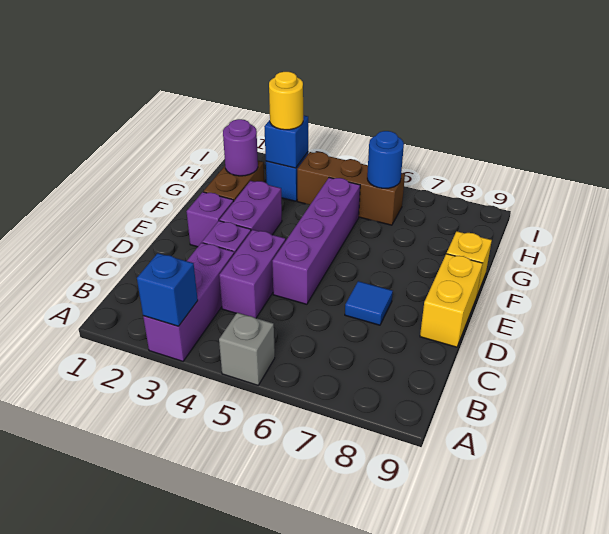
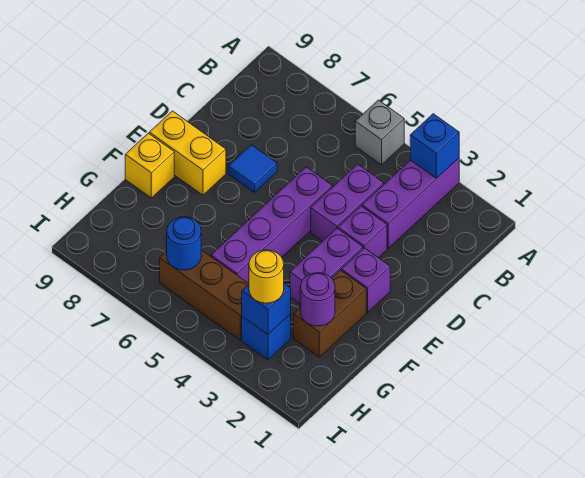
yellow 1x2 brick [420,254,483,347] -> yellow 1x2 brick turned to [149,111,226,195]

